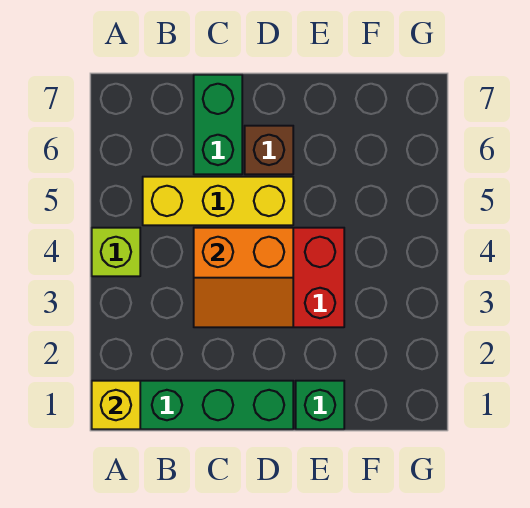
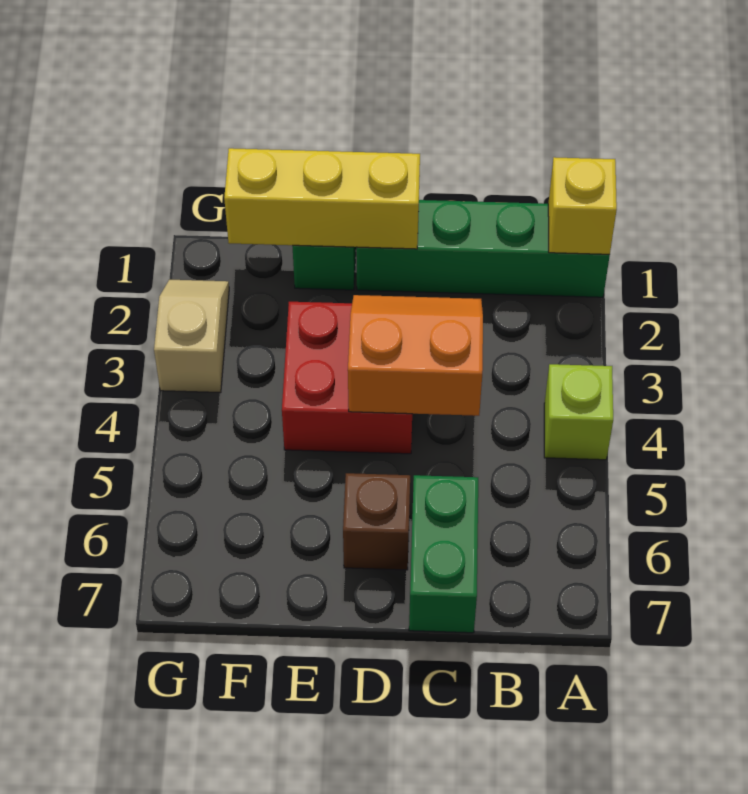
yellow 1x3 brick [143,177,293,225] -> yellow 1x3 brick moved to [224,148,420,249]
none -> tan 1x2 slope [154,280,229,393]

